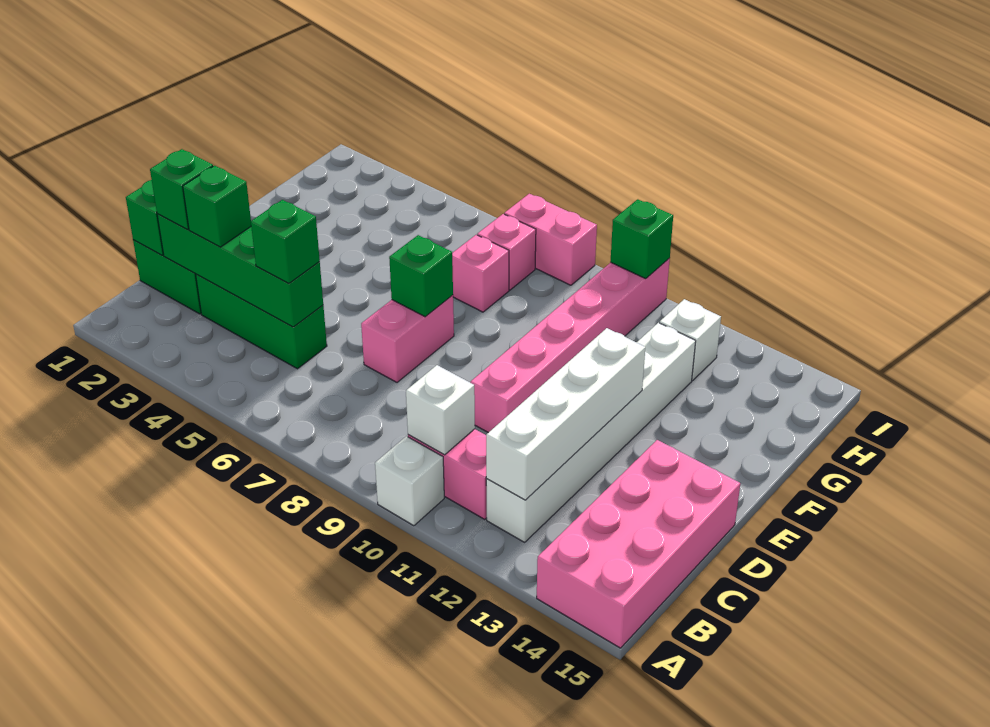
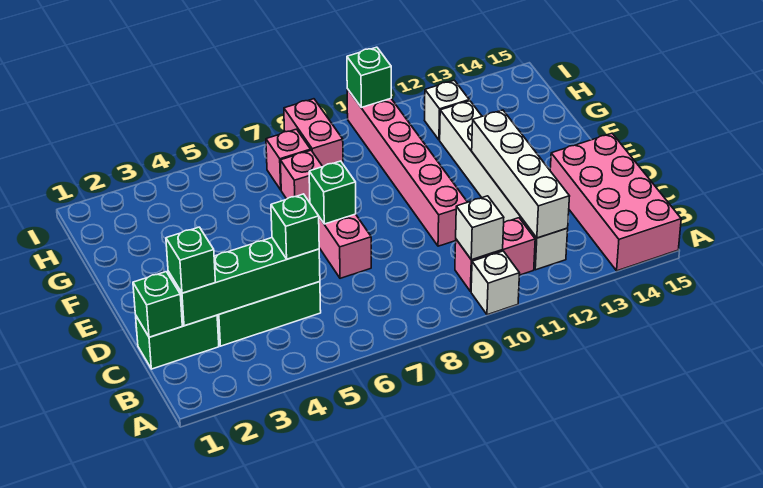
green 1x1 brick [183,166,251,247] -> none
pink 1x2 brick [504,194,597,285] -> pink 1x2 brick turned to [284,99,343,166]

